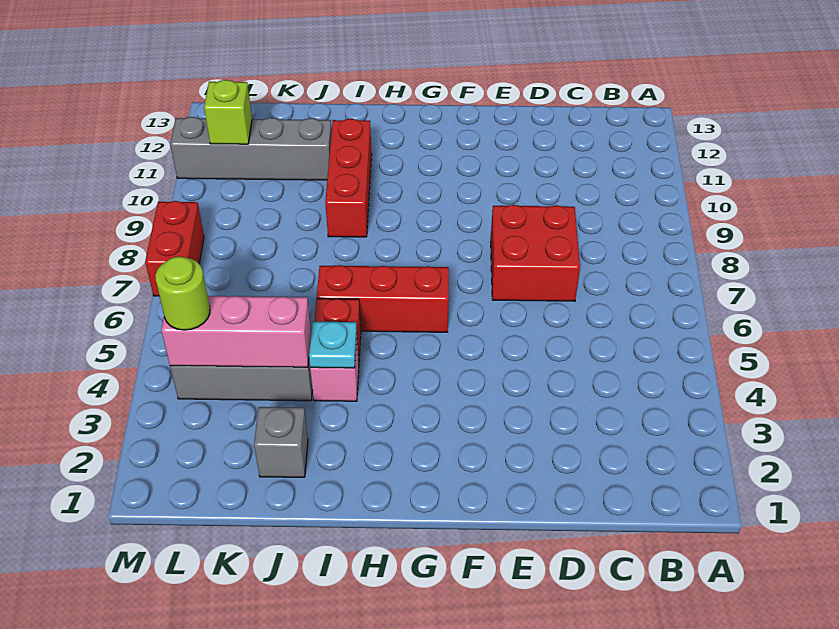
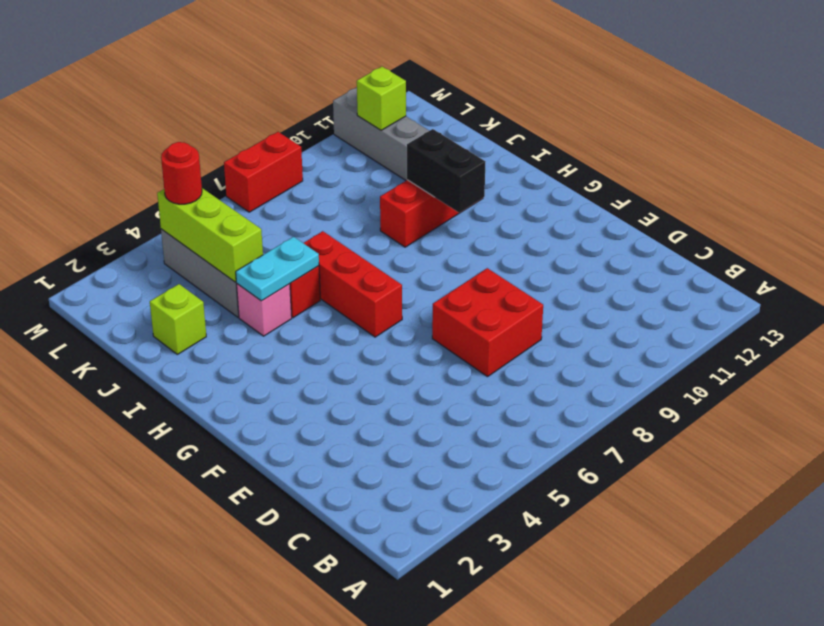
none -> black 1x2 brick [407,129,485,213]
cyan 1x1 plate [309,322,357,368] -> cyan 1x2 plate [236,237,319,301]
grey 1x1 brick [254,407,308,477] -> lime 1x1 brick [150,284,206,354]
pink 1x3 brick [161,296,311,367] -> lime 1x3 brick [157,188,263,282]
lime 1x1 round brick [155,256,210,330] -> red 1x1 round brick [161,142,202,204]

